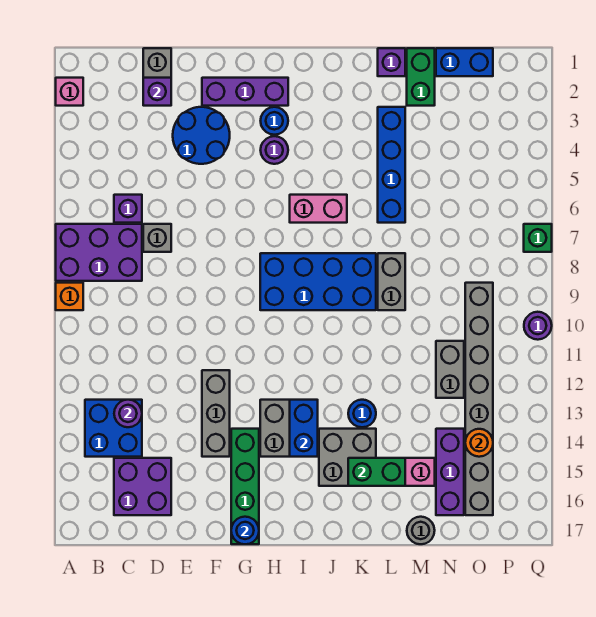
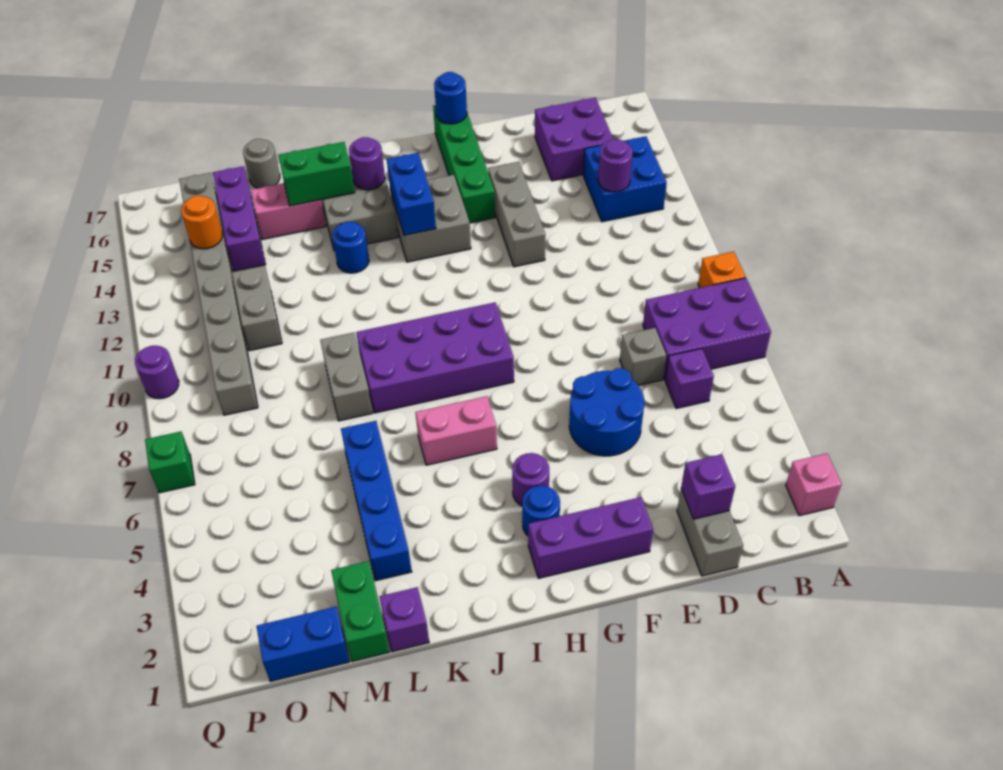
blue 2x2 round brick [173,107,230,164] -> blue 2x2 round brick moved to [569,368,644,456]
blue 2x4 brick [260,253,376,310] -> purple 2x4 brick [356,302,514,413]
none -> purple 1x1 round brick [349,137,385,190]

